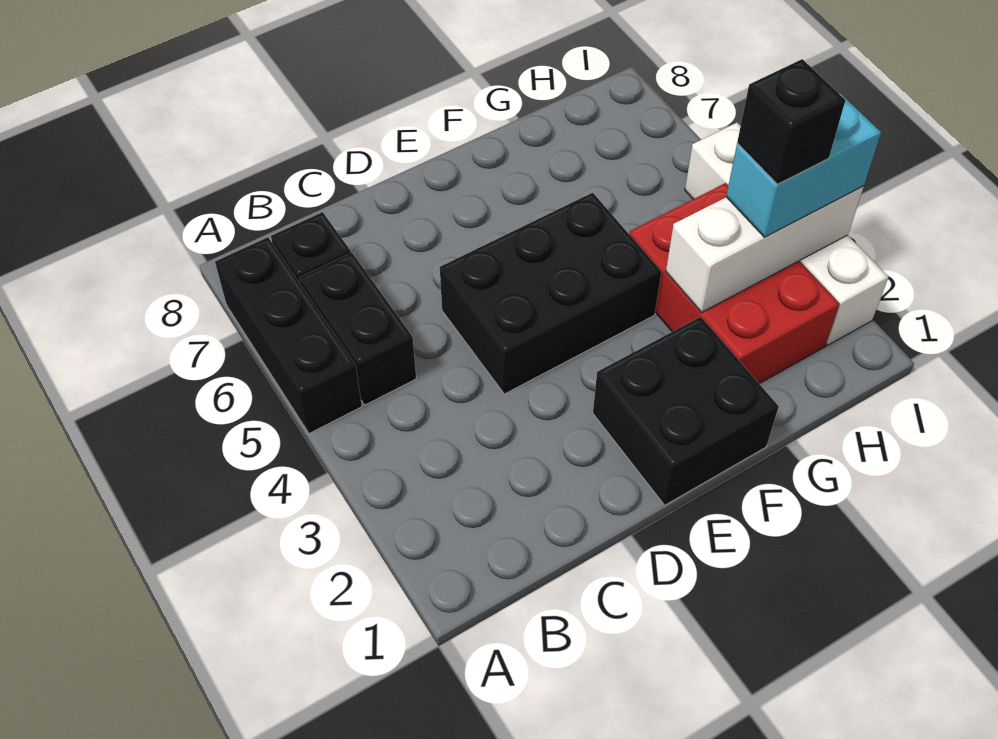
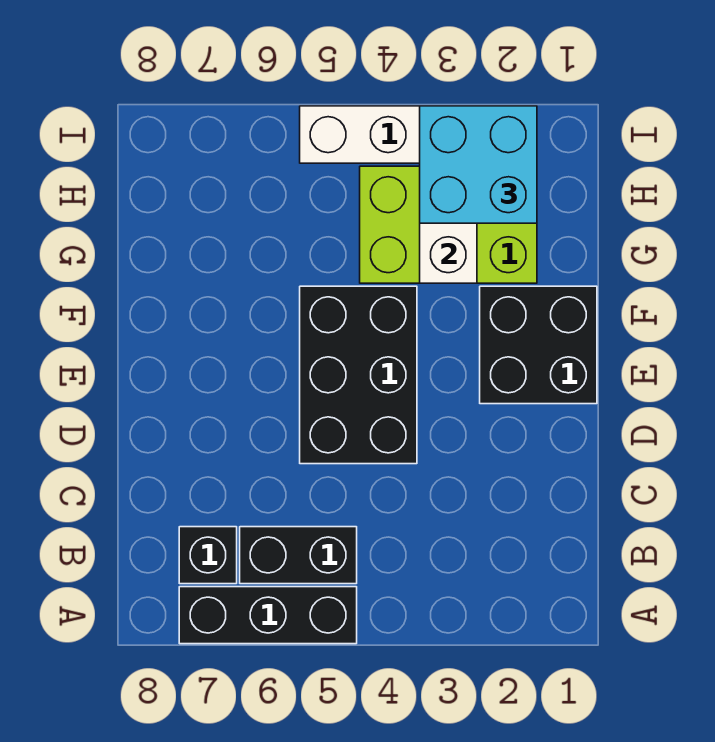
red 2x3 brick [629,183,840,383] -> lime 2x3 brick [360,166,537,283]
cyan 1x2 brick [726,93,881,237] -> cyan 2x2 brick [420,106,537,223]
black 1x1 brick [737,59,845,184] -> none

